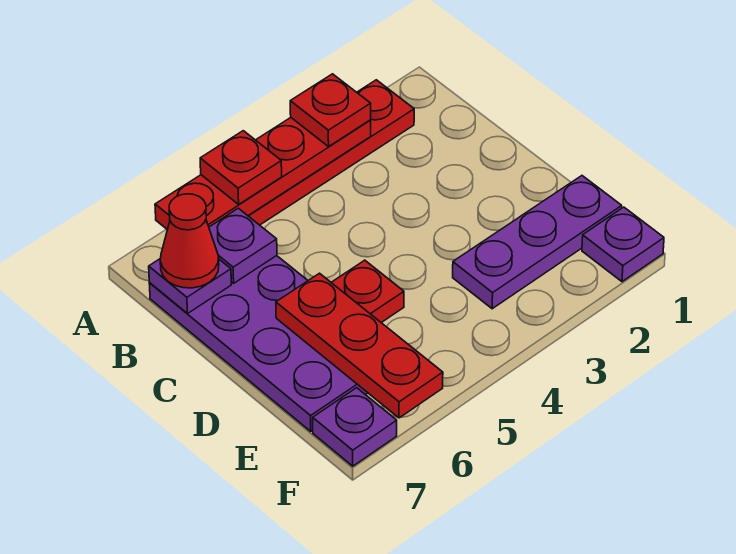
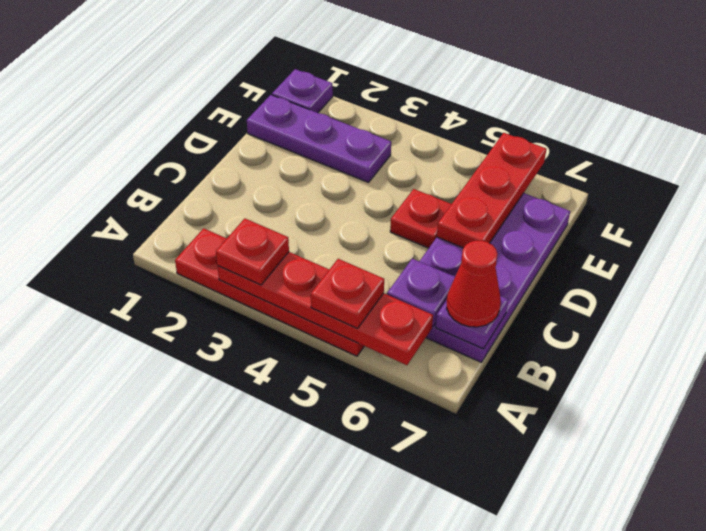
purple 1x1 plate [313,388,397,466] -> none

